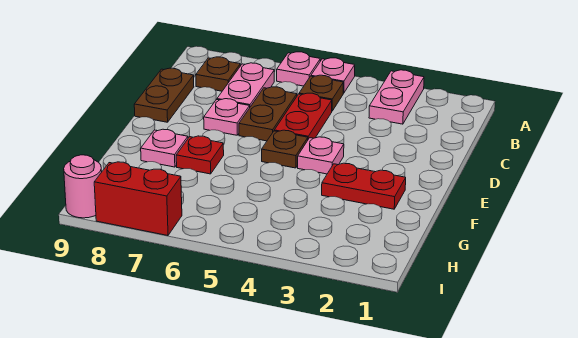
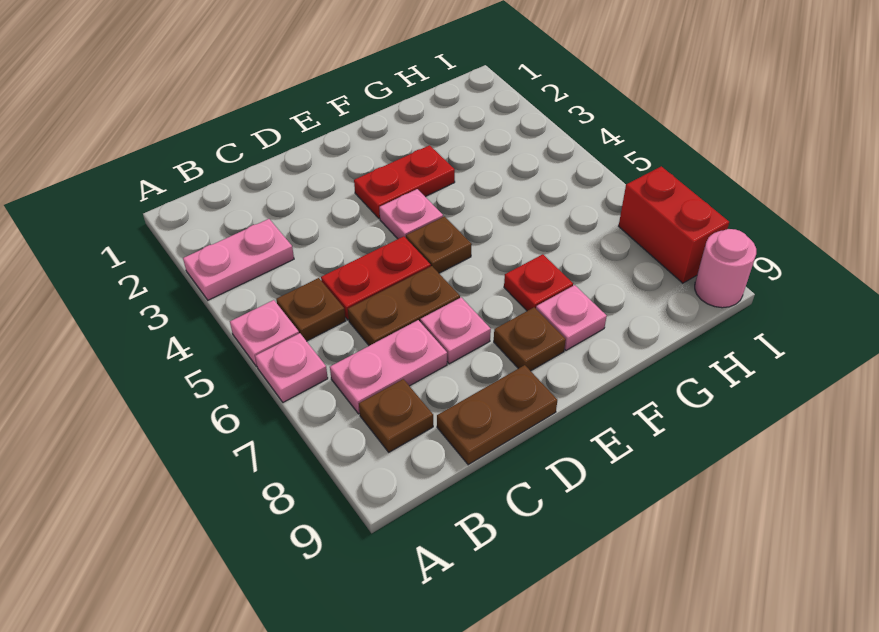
none -> brown 1x1 plate [494,307,566,371]
red 1x2 plate [322,163,406,209] -> red 1x2 plate turned to [354,145,455,219]

